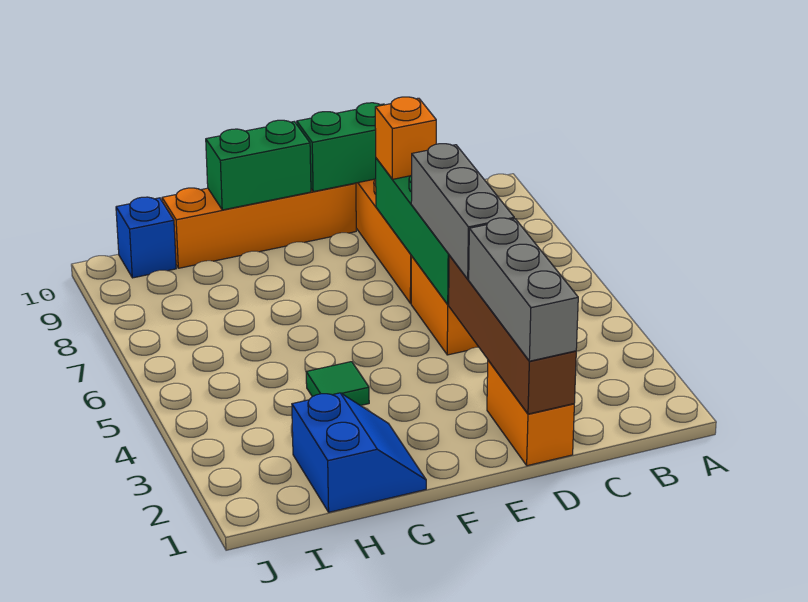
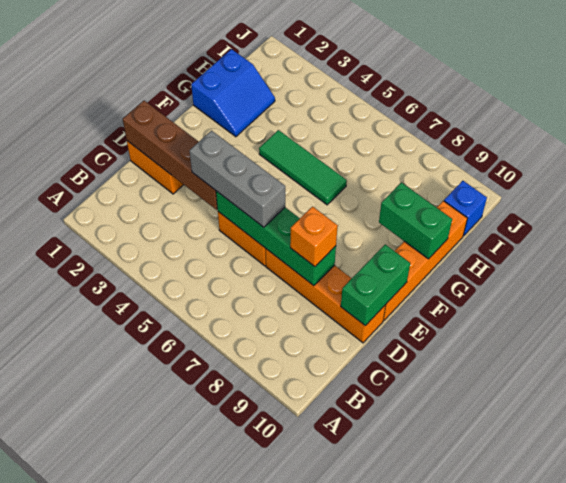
grey 1x3 brick [469,218,578,361] -> none
green 1x2 brick [206,120,311,210] -> green 1x2 brick turned to [379,182,452,259]
blue 2x2 slope [292,393,426,512] -> blue 2x2 slope turned to [191,49,275,137]
green 1x1 tile [306,362,369,406] -> green 1x3 tile [259,130,347,205]

